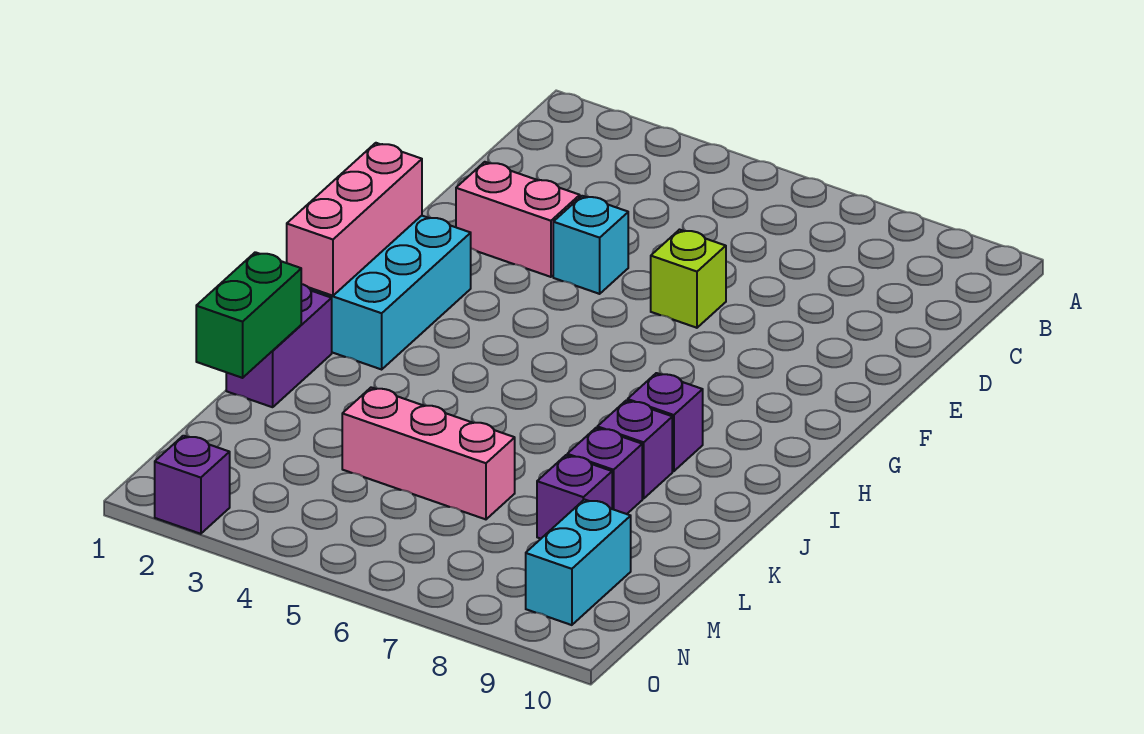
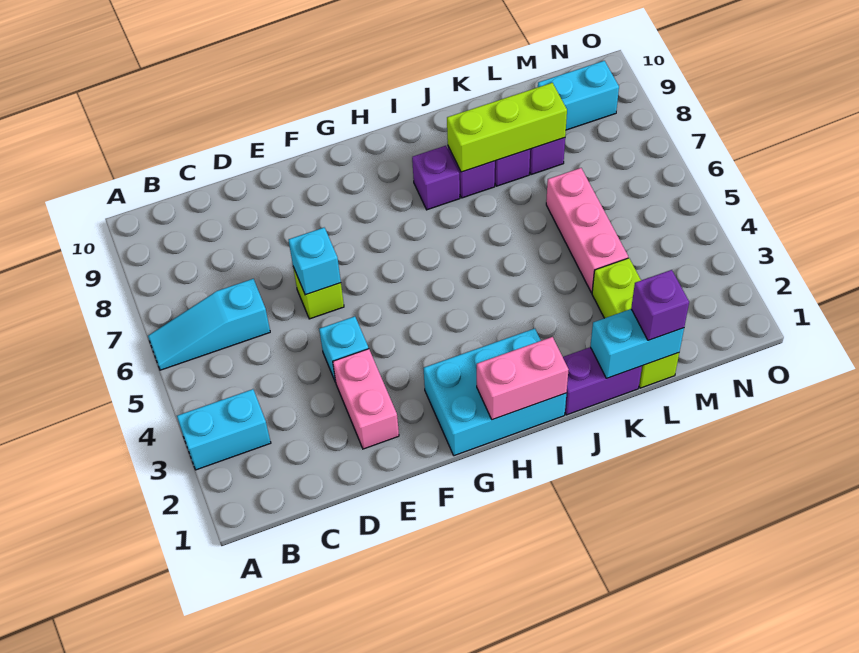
none -> cyan 1x2 brick [177,389,271,470]
none -> cyan 1x3 slope [148,279,270,370]
none -> cyan 1x1 brick [289,228,341,295]
pink 1x3 brick [287,143,422,296] -> pink 1x2 brick [477,337,569,420]
none -> lime 1x3 brick [447,83,567,172]
green 1x2 brick [196,252,301,378] -> cyan 1x2 brick [590,309,684,378]
none -> lime 1x3 brick [592,258,679,388]
purple 1x1 brick [155,436,230,534] -> purple 1x1 brick moved to [631,270,689,340]

